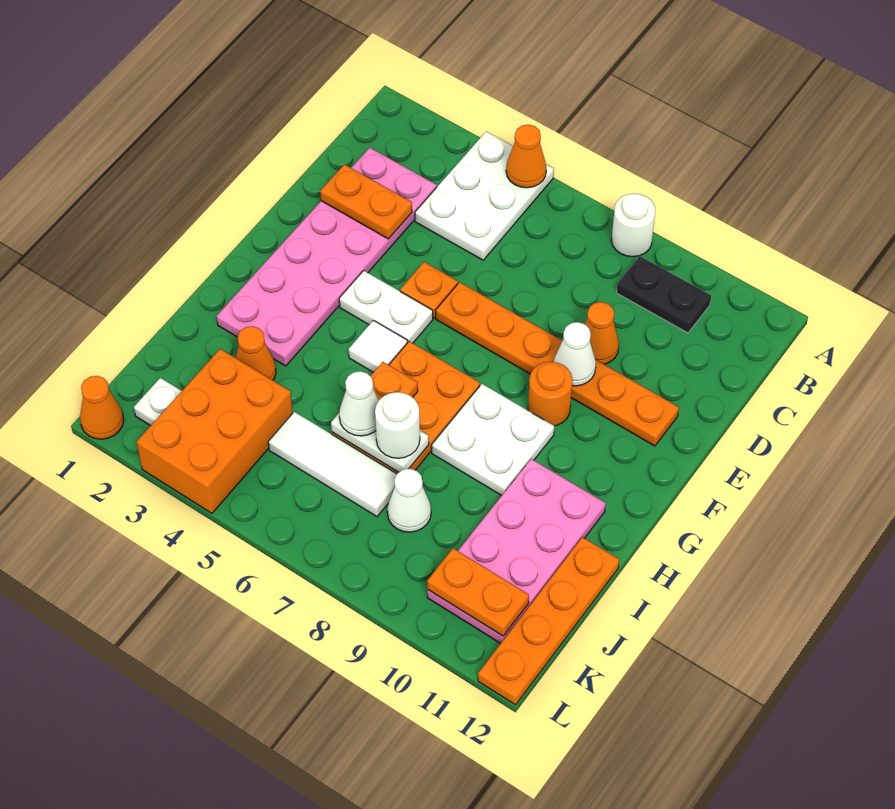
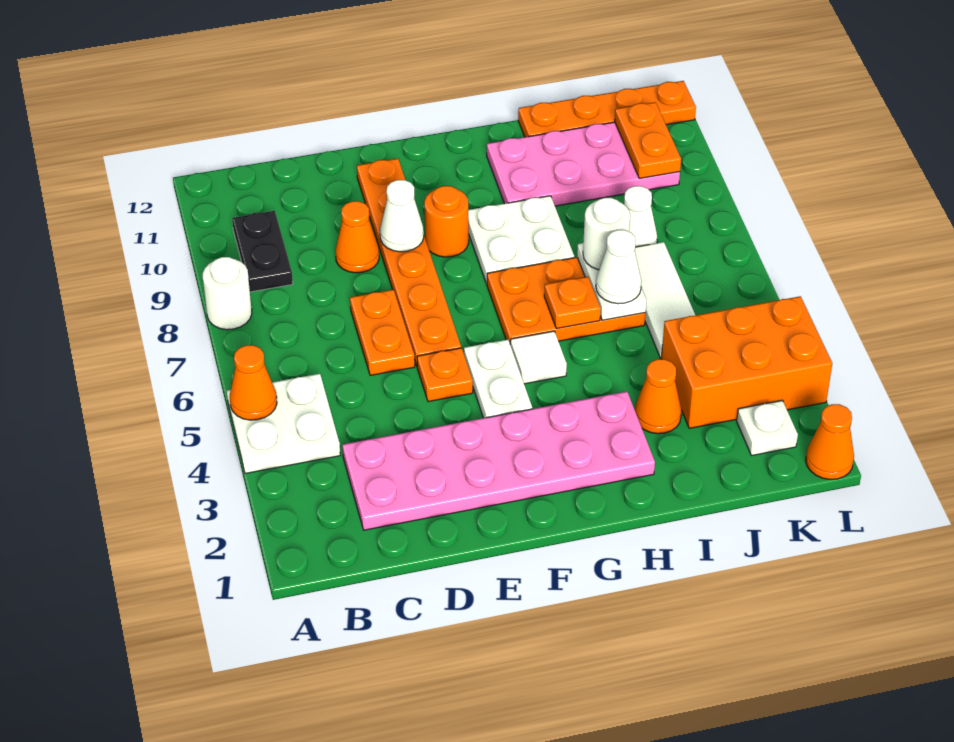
white 2x3 plate [415,131,554,260] -> white 2x2 plate [227,374,340,473]
orange 1x2 plate [320,164,412,239] -> orange 1x2 plate moved to [350,290,415,375]

